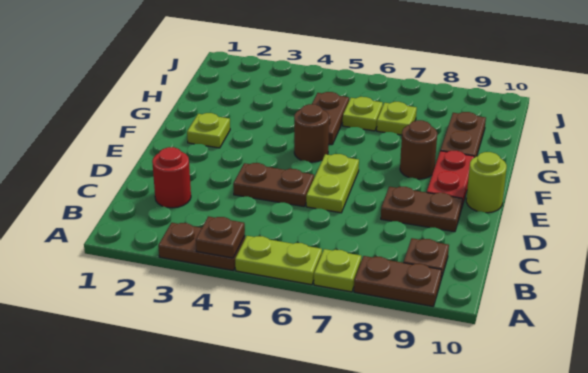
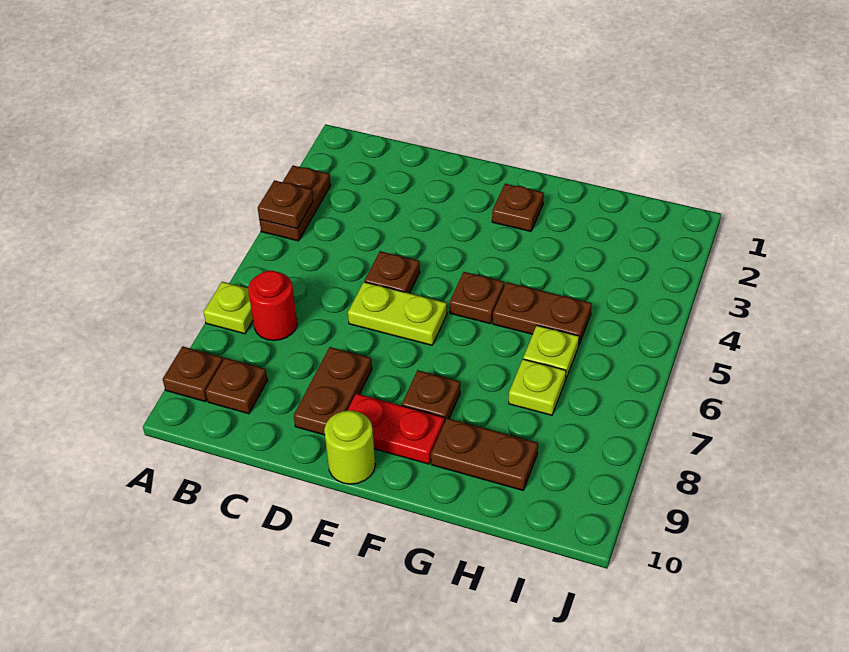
lime 1x2 plate [235,236,322,285] -> none
brown 1x2 plate [354,256,442,306] -> brown 1x1 plate [163,346,223,402]
red 1x1 round brick [152,147,191,208] -> red 1x1 round brick moved to [248,271,297,341]
brown 1x2 plate [233,163,314,207] -> brown 1x1 plate [365,251,420,293]
lime 1x1 plate [187,113,230,148] -> brown 1x1 plate [492,184,544,231]
brown 1x1 round brick [294,104,329,162] -> brown 1x1 plate [450,272,504,324]
brown 1x1 round brick [400,120,437,179] -> brown 1x1 plate [402,370,460,420]

